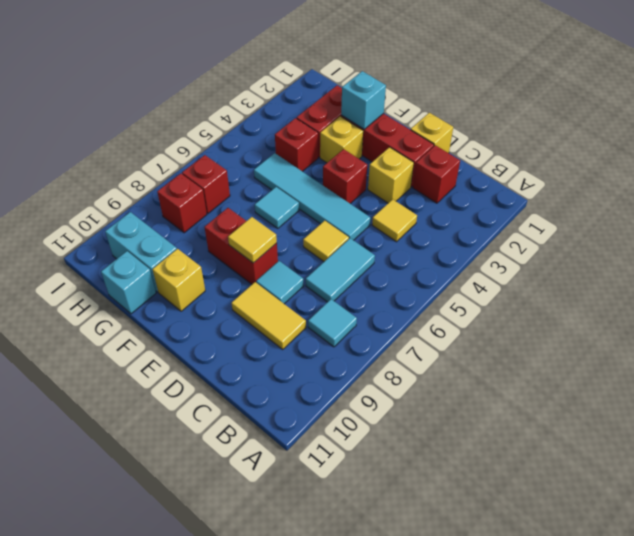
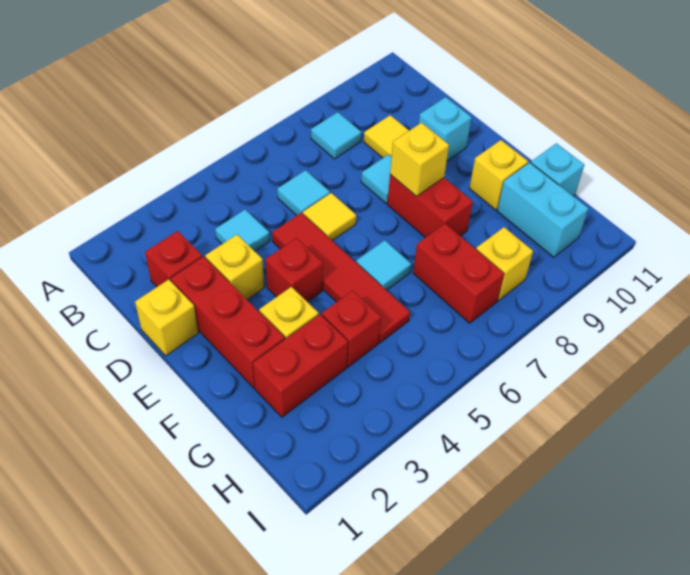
yellow 1x1 tile [372,199,417,242] -> cyan 1x1 tile [215,210,270,251]
cyan 1x2 tile [306,238,375,302] -> cyan 1x1 tile [277,170,330,215]
cyan 1x4 tile [254,153,370,240] -> red 1x4 tile [272,213,410,343]
yellow 1x1 tile [228,217,277,263] -> yellow 1x1 brick [390,123,449,196]
cyan 1x1 brick [341,71,386,129] -> cyan 1x1 brick moved to [419,97,472,161]
red 1x1 brick [182,155,230,213] -> red 1x2 brick [413,224,504,323]
red 1x1 brick [157,173,207,233] -> yellow 1x1 brick [476,227,533,301]

